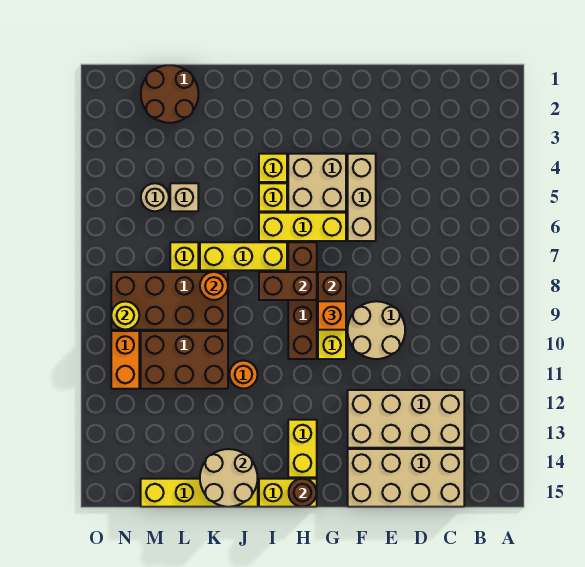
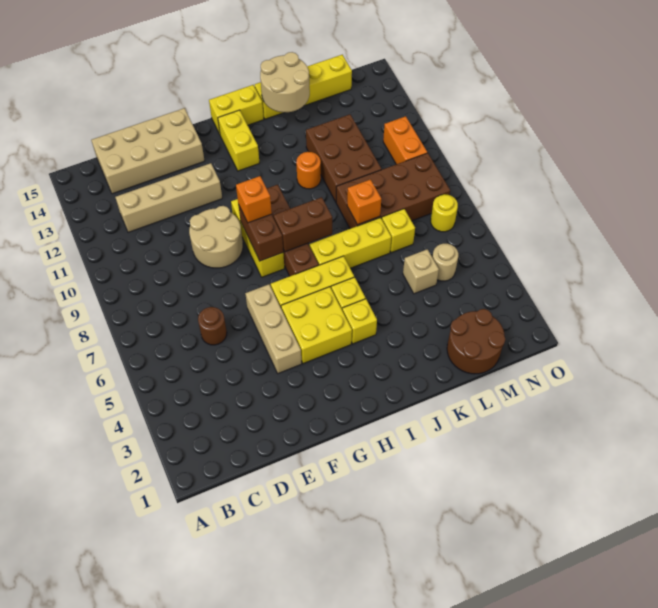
tan 2x4 brick [348,390,464,448] -> tan 1x4 brick [115,163,222,232]
tan 2x2 brick [288,154,346,211] -> yellow 2x2 brick [281,287,352,364]
brown 1x1 round brick [289,479,317,507] -> brown 1x1 round brick moved to [198,307,227,345]
orange 1x1 round brick [200,272,228,300] -> orange 1x1 brick [347,180,381,225]
brown 2x3 brick [141,331,228,389] -> brown 2x3 brick turned to [306,114,382,202]
yellow 1x1 round brick [111,301,139,330] -> yellow 1x1 round brick moved to [431,194,458,232]

